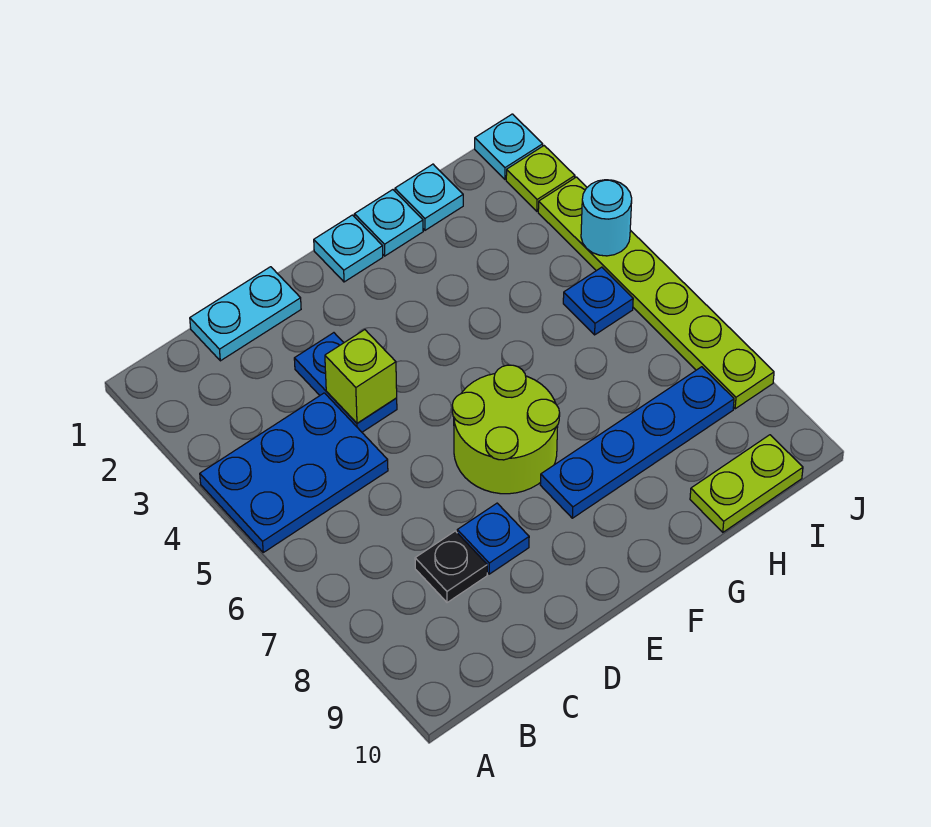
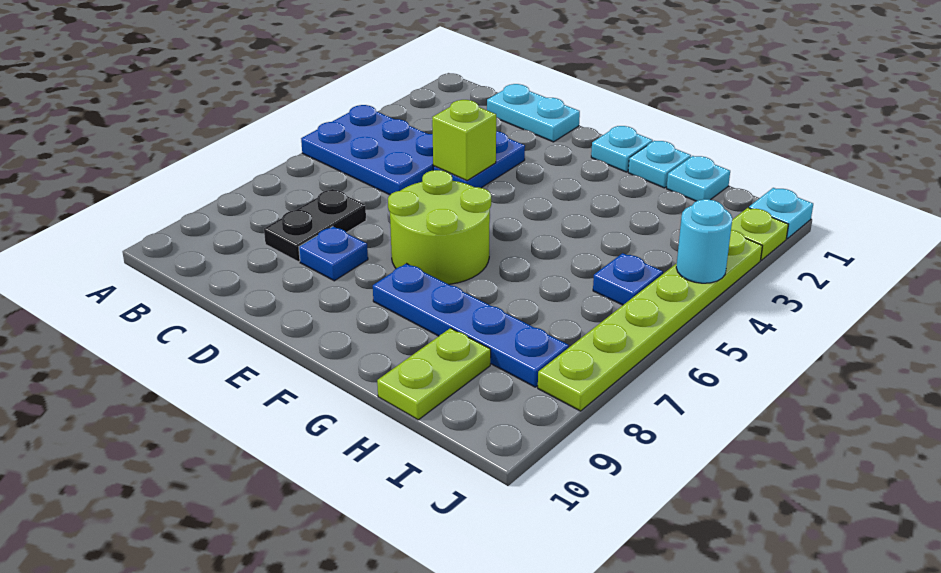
black 1x1 plate [415,531,487,603] -> black 1x2 plate [264,189,366,262]
lime 1x2 plate [690,435,803,532] -> lime 1x2 plate turned to [377,328,491,420]

